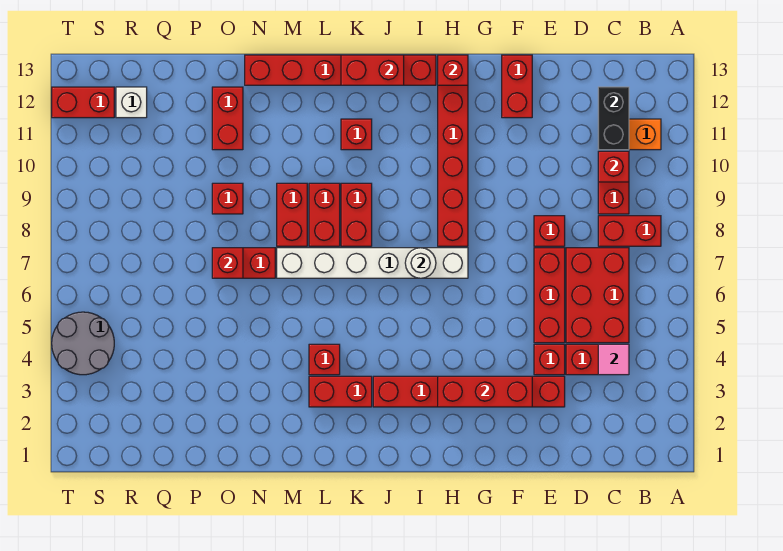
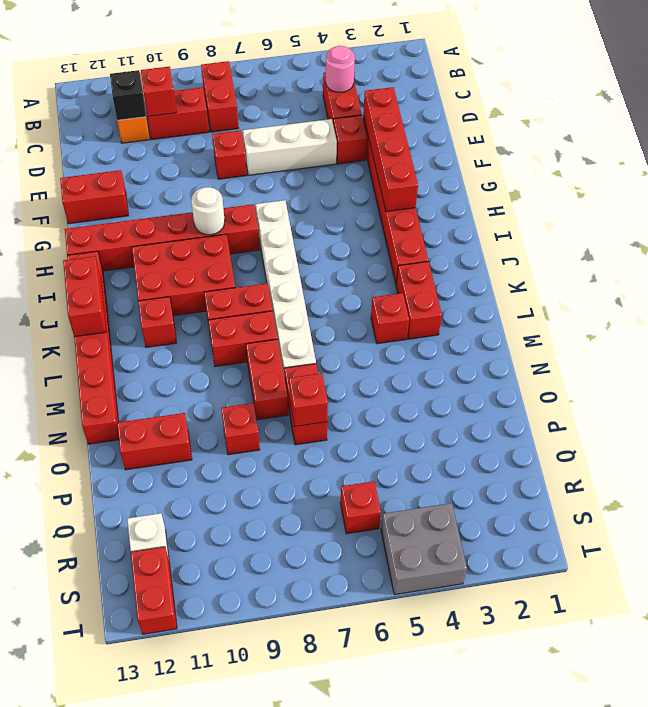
pink 1x1 tile [598,344,629,375] -> pink 1x1 round brick [326,46,355,92]
red 2x3 brick [566,248,629,343] -> red 2x3 brick moved to [132,234,235,316]
black 1x2 brick [598,87,629,150] -> black 1x1 brick [110,70,146,120]
red 1x3 brick [534,248,565,343] -> white 1x3 brick [243,119,337,175]
red 1x3 brick [438,376,532,407] -> red 1x4 brick [363,87,418,212]
red 1x1 brick [438,55,468,85] -> red 1x1 brick moved to [340,481,381,534]
white 1x1 round brick [405,248,436,278] -> white 1x1 round brick moved to [191,187,225,235]
red 1x2 brick [277,183,307,246] -> red 1x2 brick turned to [246,339,288,420]
grey 2x2 round brick [52,312,114,375] -> grey 2x2 brick [381,503,467,595]

